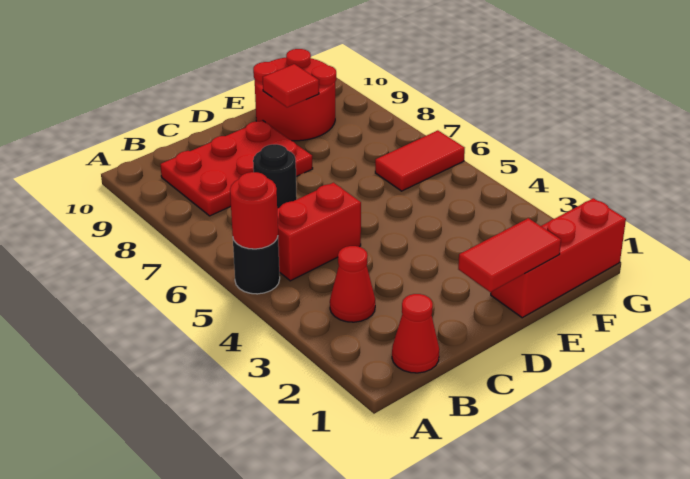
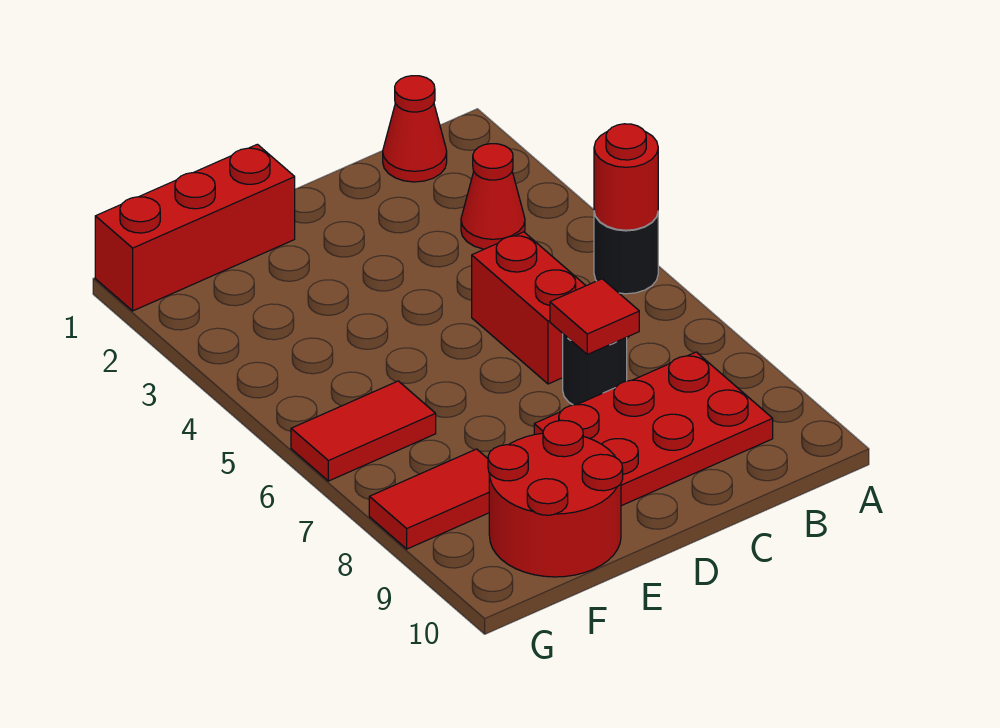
red 1x2 brick [277,183,361,281] -> red 1x2 brick turned to [472,232,586,384]
red 1x2 tile [458,218,561,292] -> red 1x2 tile moved to [369,449,489,549]
red 1x1 tile [263,64,319,107] -> red 1x1 tile moved to [550,279,639,354]

